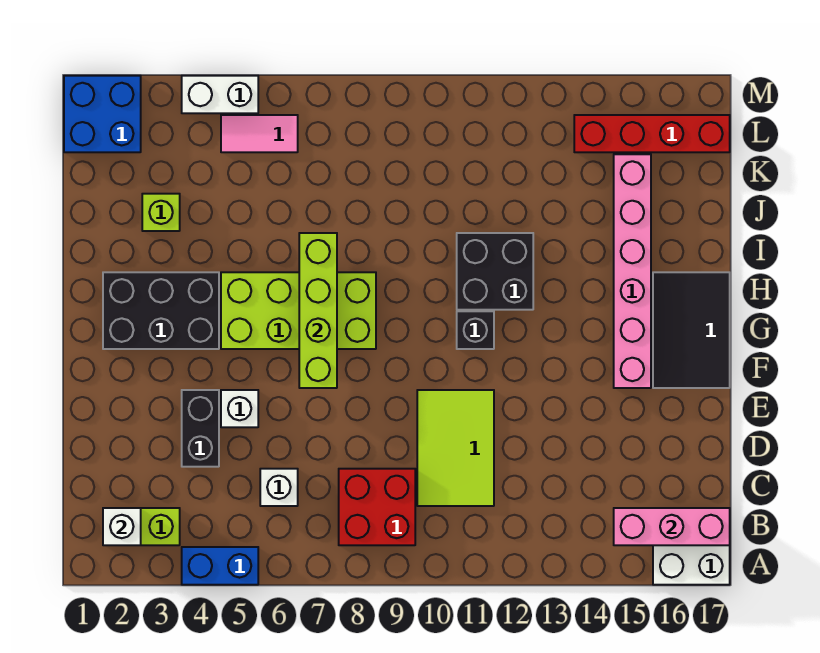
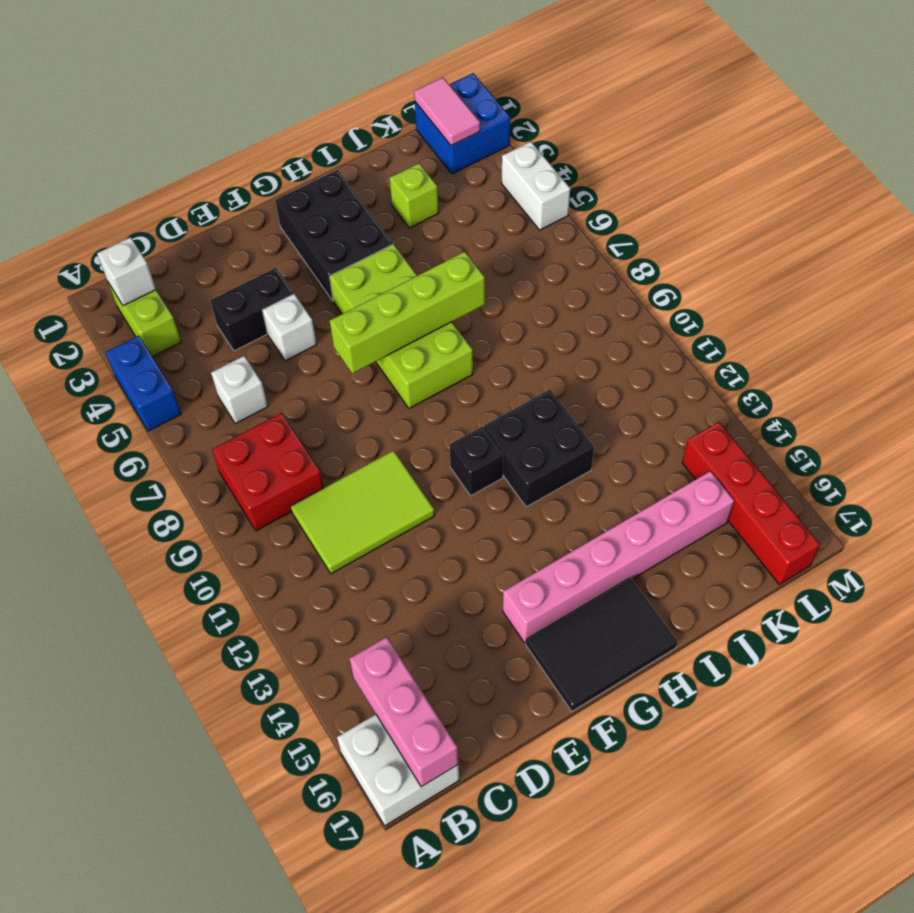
pink 1x2 tile [221,115,298,152] -> pink 1x2 tile moved to [414,77,480,146]

